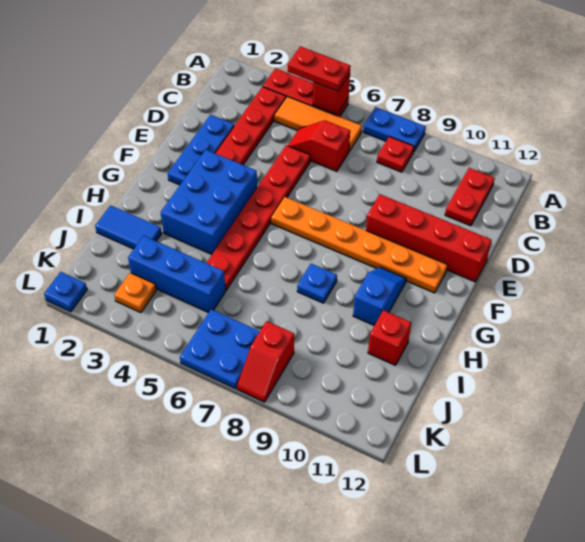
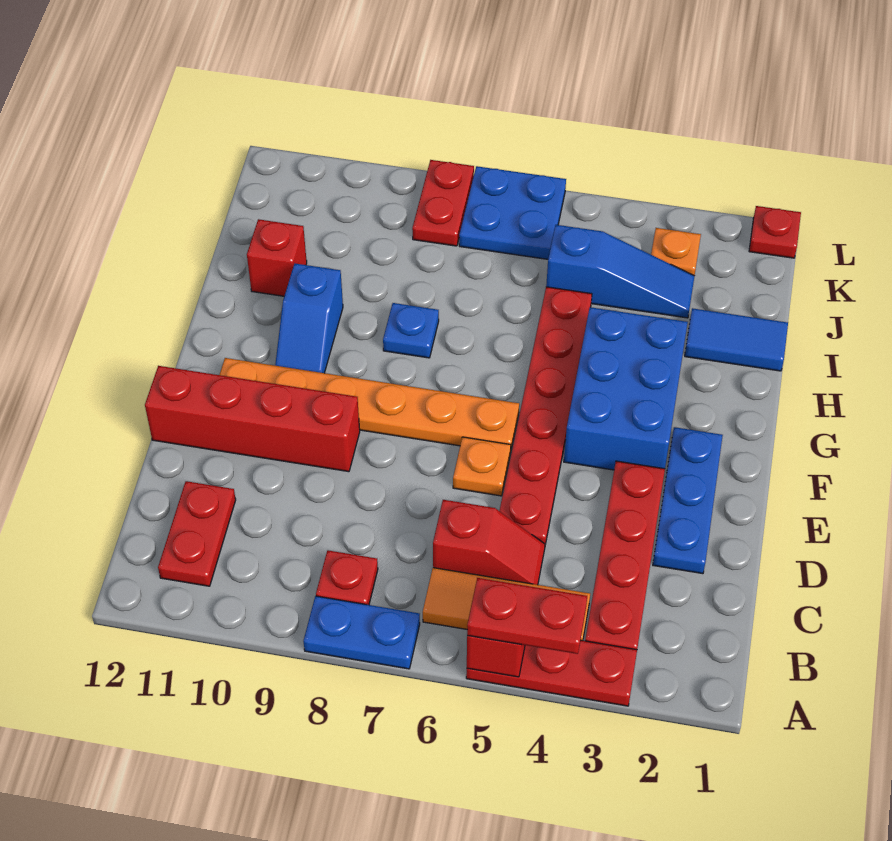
none -> orange 1x1 plate [453,437,511,496]
blue 1x3 brick [128,236,226,313] -> blue 1x3 slope [546,225,694,318]
red 1x2 slope [237,321,294,402] -> red 1x2 plate [412,160,474,246]
blue 1x1 plate [44,272,87,312] -> red 1x1 plate [749,206,801,258]

